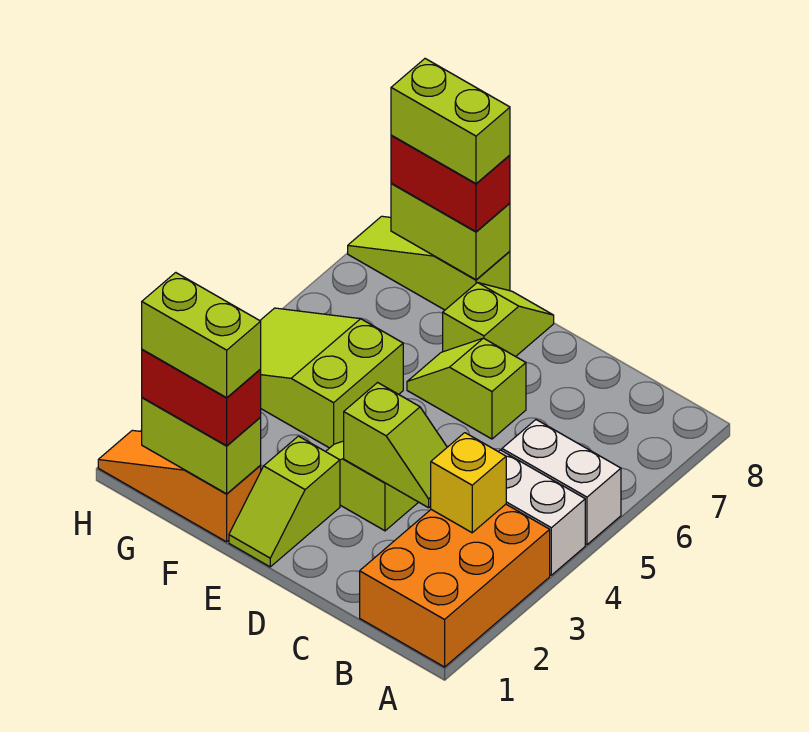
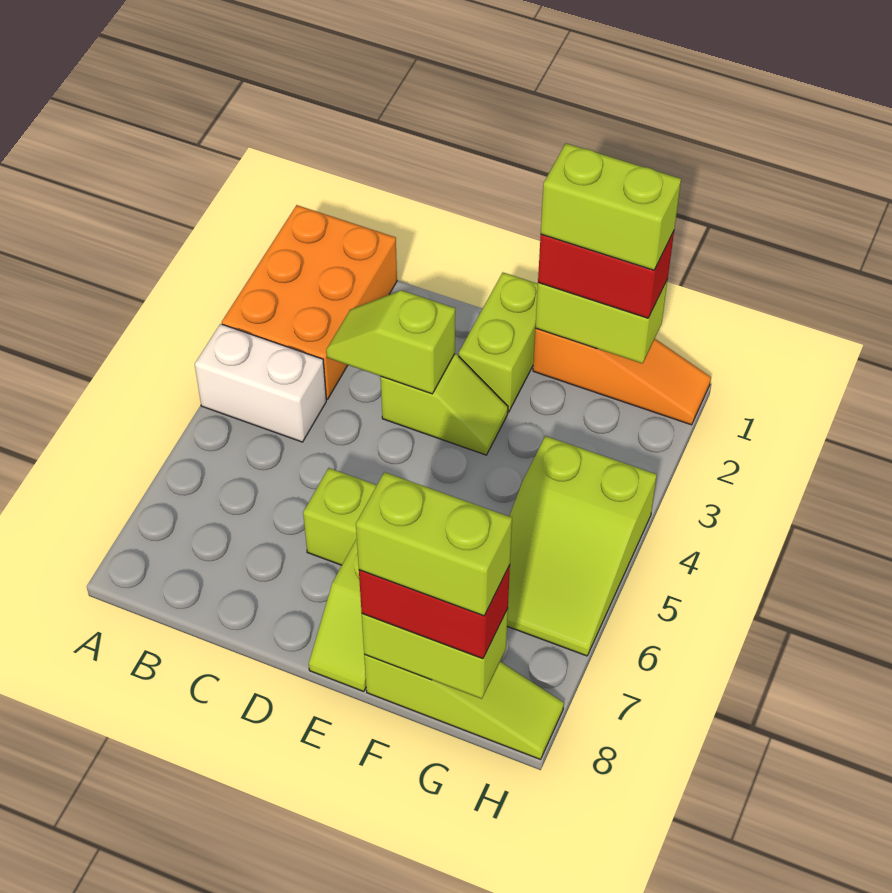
white 1x2 brick [502,420,621,545] -> none
yellow 1x1 brick [431,433,506,533] -> none
lime 1x2 slope [229,436,340,567] -> lime 1x2 brick [459,273,538,412]
lime 2x3 slope [260,308,403,448] -> lime 2x3 slope turned to [507,436,657,656]

